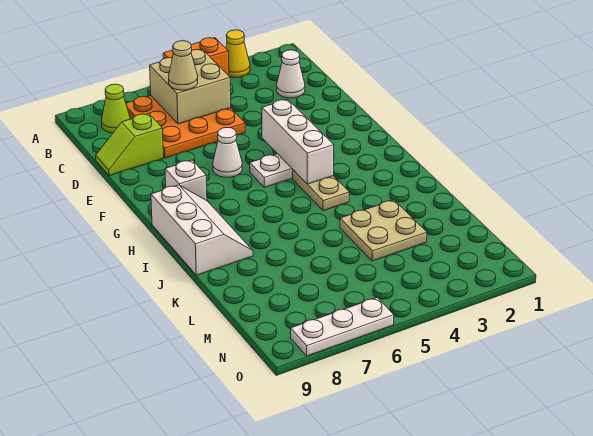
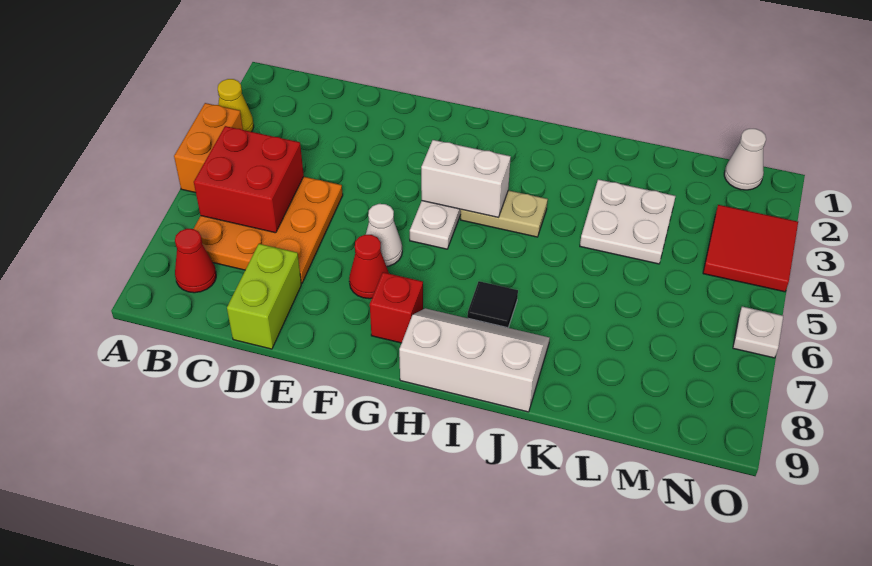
tan 2x2 brick [150,49,231,124] -> red 2x2 brick [194,126,304,233]
lime 1x1 cone [102,84,130,133] -> red 1x1 cone [175,229,216,293]
white 1x1 cone [277,50,305,98] -> white 1x1 cone moved to [724,129,766,190]
tan 1x1 cone [169,41,198,90] -> none
lime 1x2 slope [96,114,164,176] -> lime 1x2 brick [227,244,301,349]
white 1x3 brick [262,99,334,184] -> white 1x2 brick [421,140,511,217]
none -> red 1x1 cone [349,235,389,299]
white 1x1 brick [165,160,207,201] -> red 1x1 brick [370,272,423,343]
none -> black 1x1 tile [467,281,518,328]
tan 2x2 plate [340,200,427,261] -> white 2x2 plate [580,179,675,264]
none -> red 2x2 tile [703,205,798,292]
white 1x3 plate [291,298,394,356] -> white 1x1 plate [733,307,783,358]

